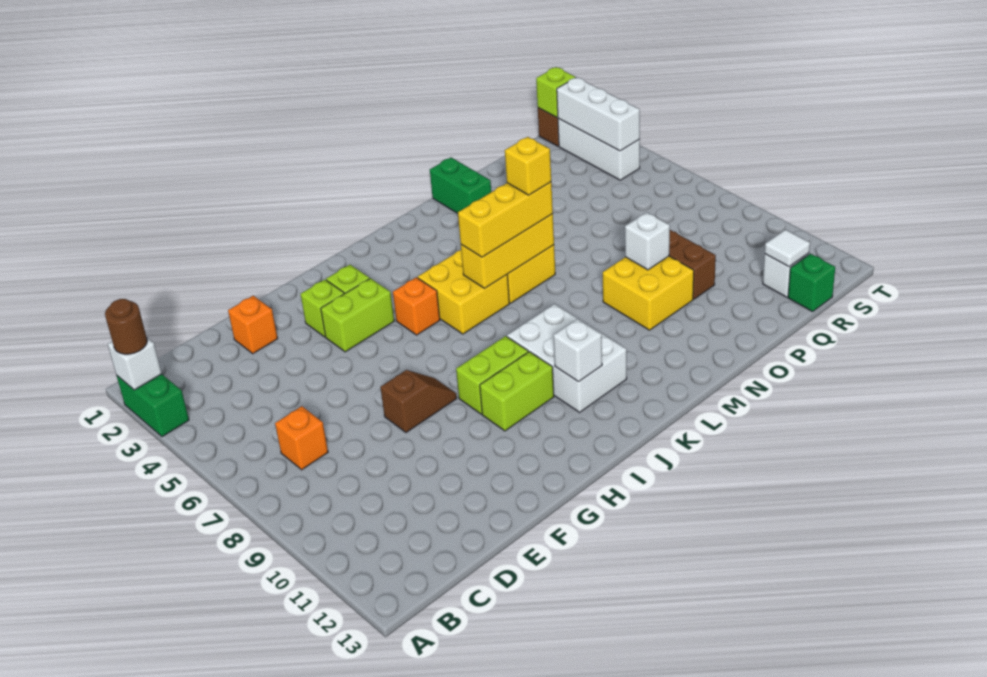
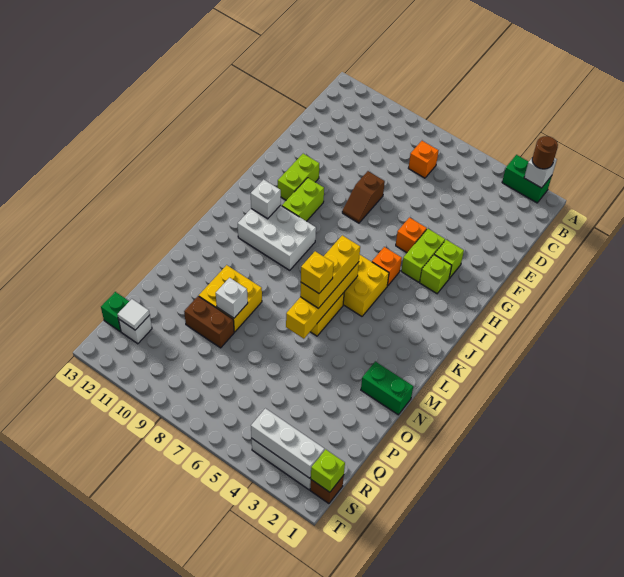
orange 1x1 brick [228,296,278,354] -> orange 1x1 brick moved to [396,218,427,253]
lime 1x2 brick [456,336,528,414] -> lime 1x2 brick moved to [278,154,319,200]
yellow 1x3 brick [461,214,554,288] -> yellow 1x4 brick [286,262,359,339]

